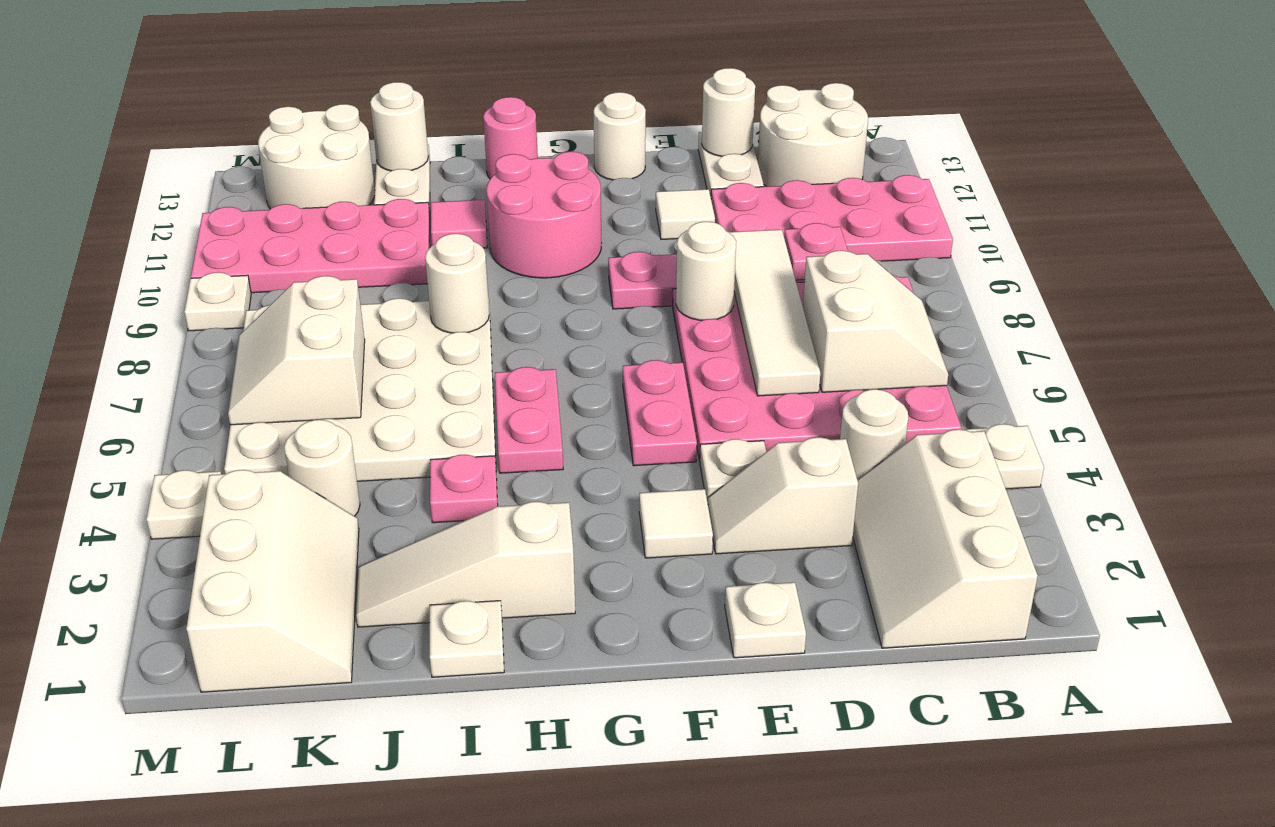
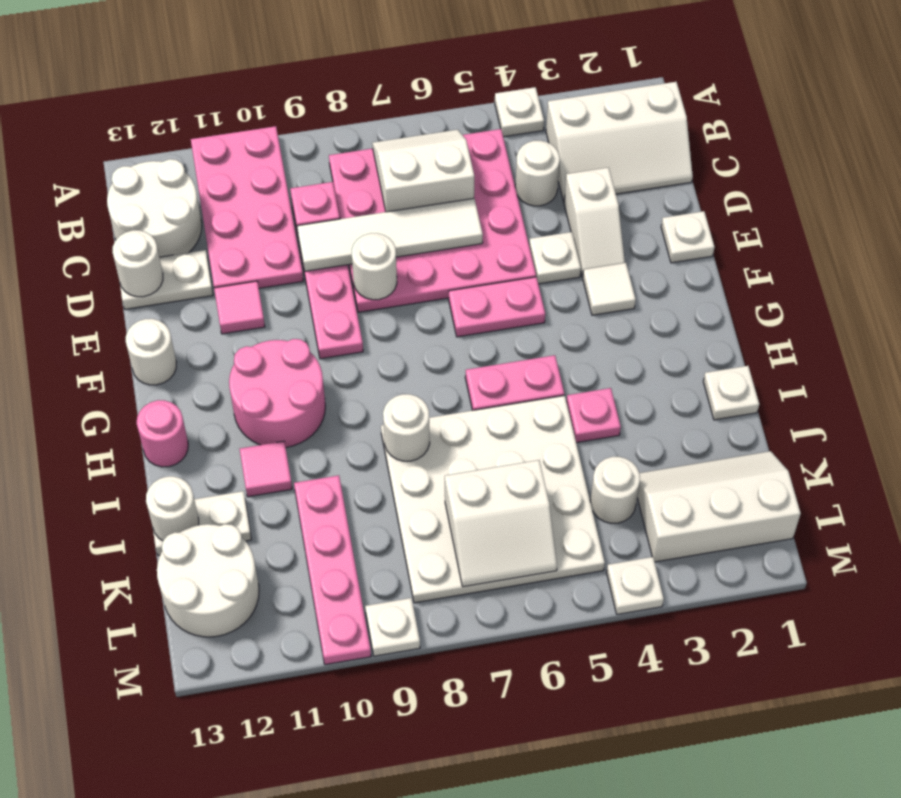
white 1x1 tile [656,189,715,239] -> pink 1x1 tile [214,281,265,334]
white 1x3 slope [356,502,575,627] -> none
pink 2x4 plate [191,199,430,293] -> pink 1x4 plate [294,475,371,665]

